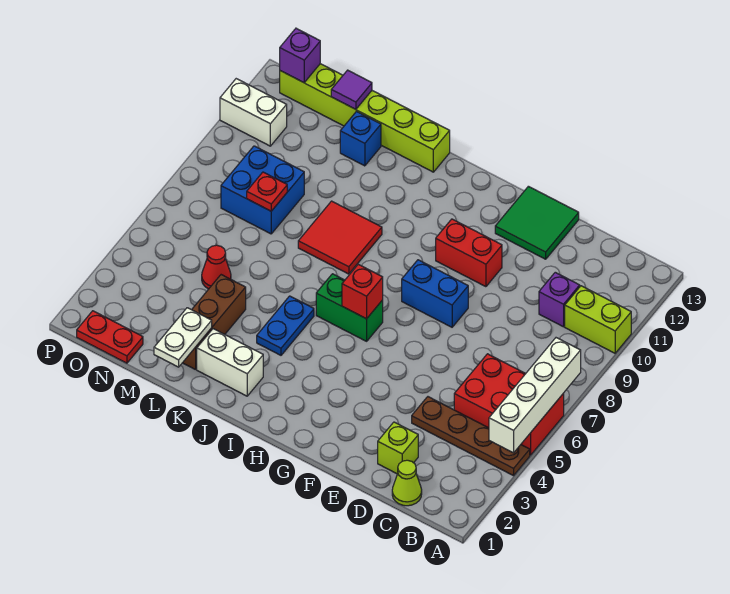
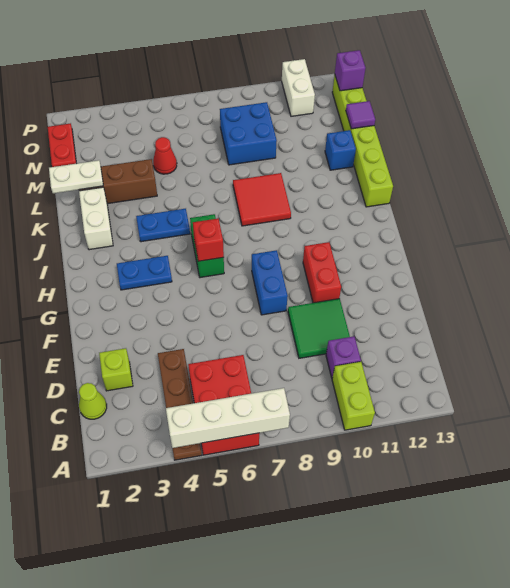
green 2x2 tile [495,186,579,259] -> green 2x2 tile moved to [288,299,350,358]
none -> blue 1x2 plate [117,256,172,290]
red 1x1 plate [247,172,287,211] -> none

